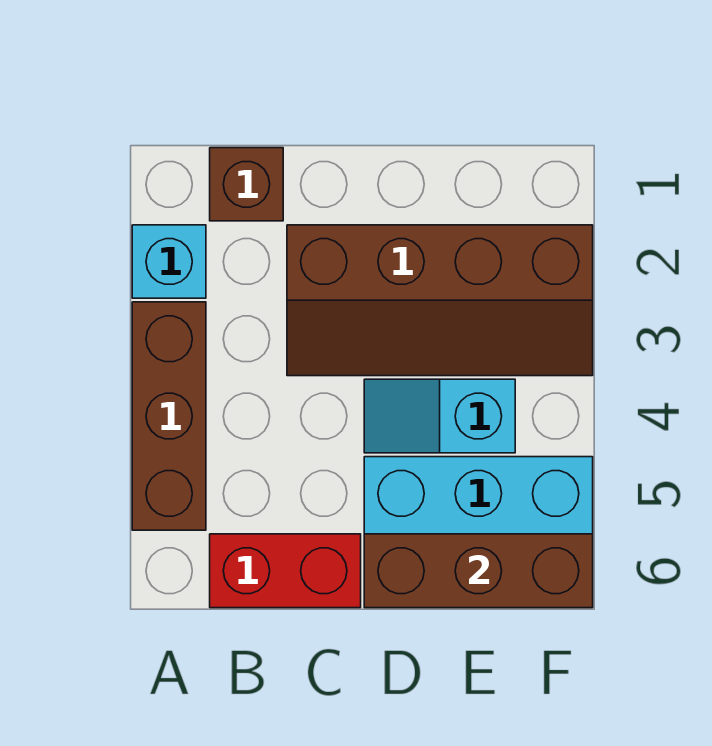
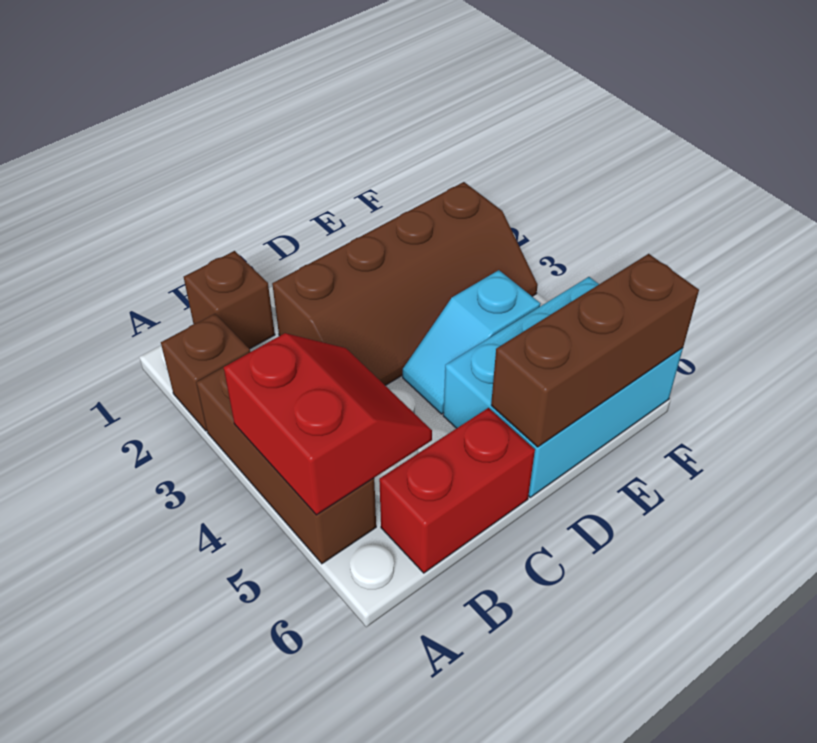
cyan 1x1 brick [132,225,206,298] -> brown 1x1 brick [161,314,250,431]
none -> red 2x2 slope [224,333,432,515]

